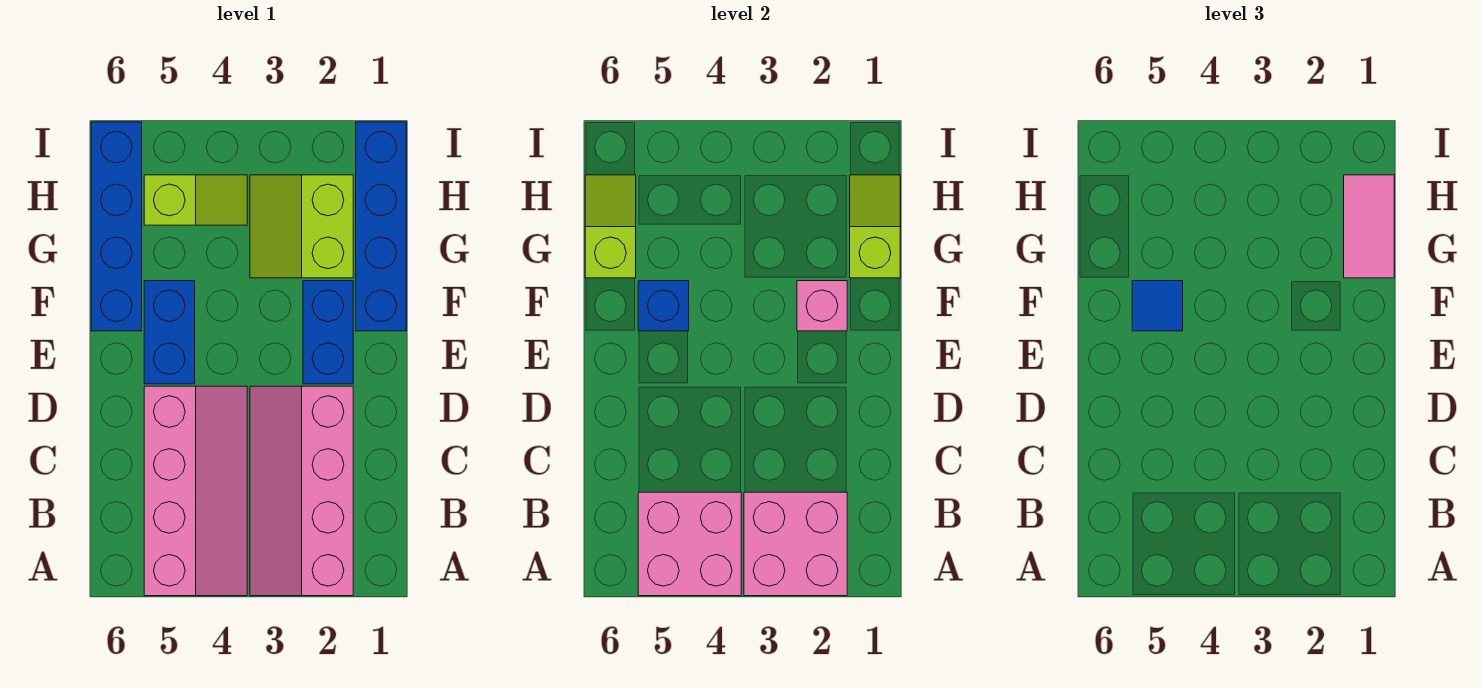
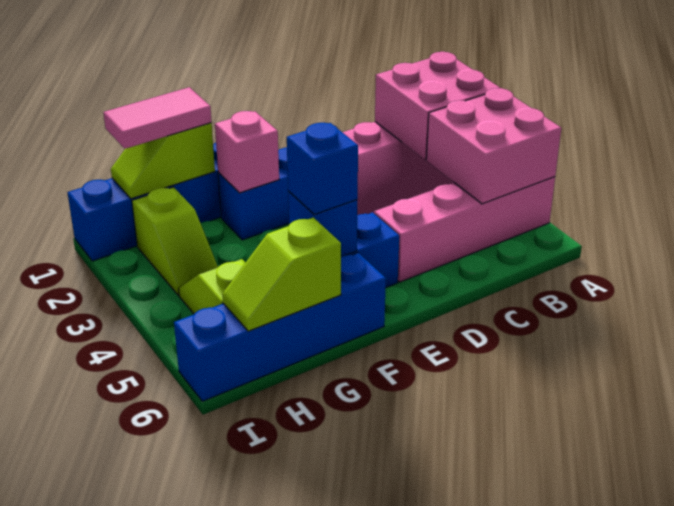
blue 1x1 tile [1132,281,1183,331] -> blue 1x1 brick [287,123,358,215]
lime 2x2 slope [250,175,353,278] -> lime 1x2 slope [132,187,218,296]

